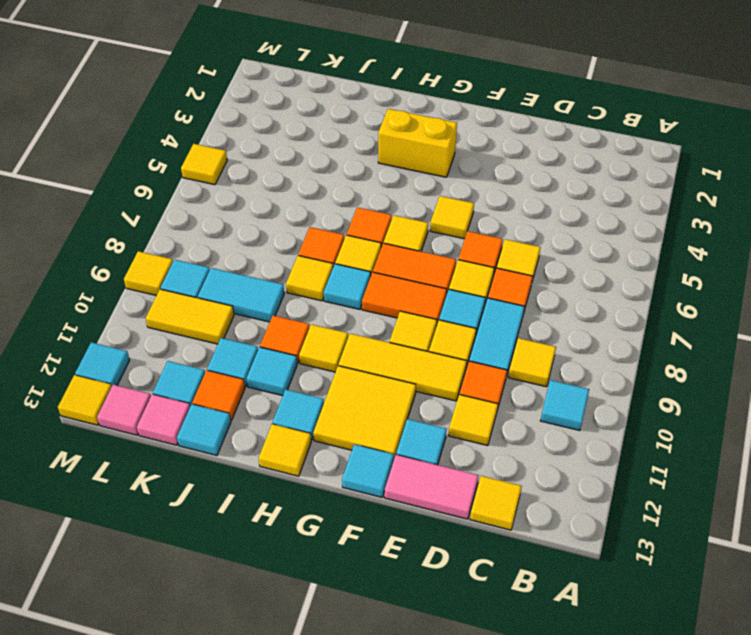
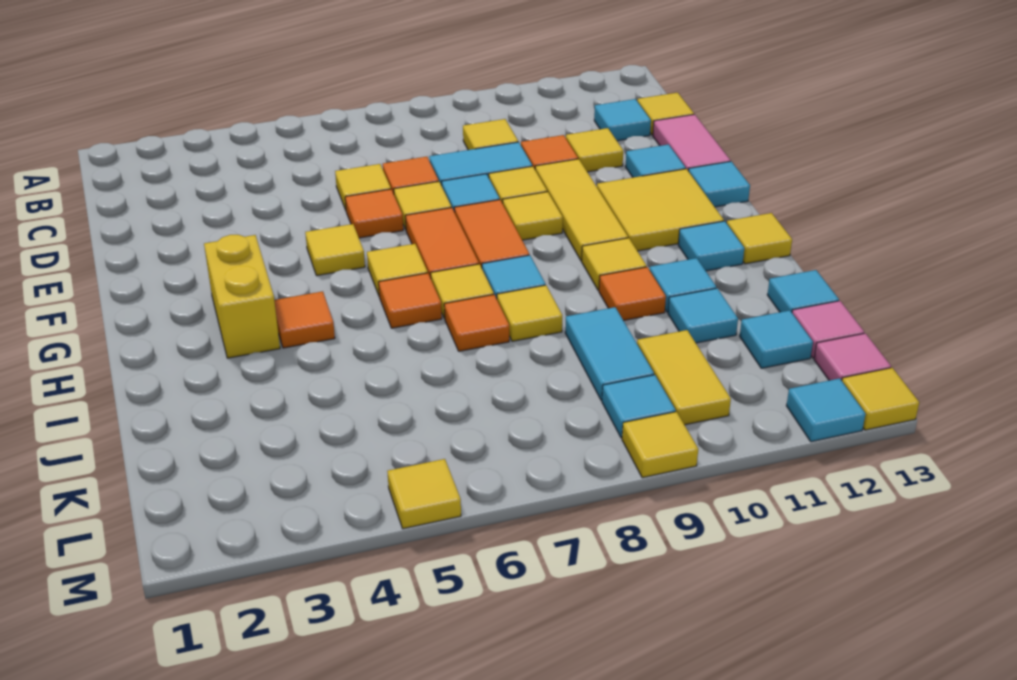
cyan 1x1 tile [541,380,589,431] -> cyan 1x1 tile moved to [594,99,651,141]
orange 1x1 tile [192,370,245,420] -> orange 1x1 tile moved to [274,291,335,348]

